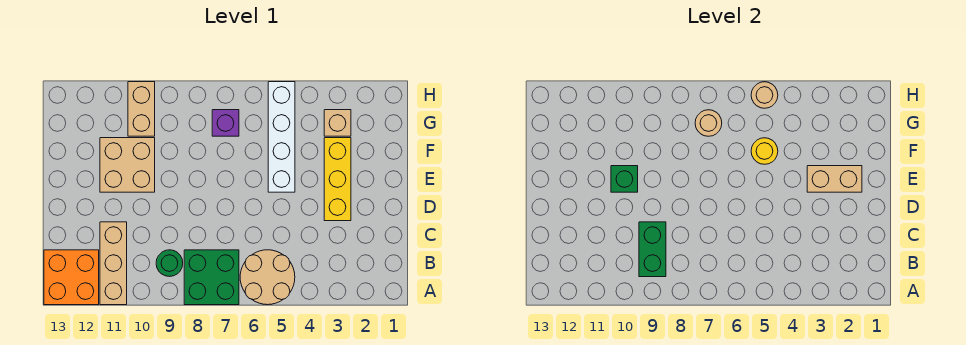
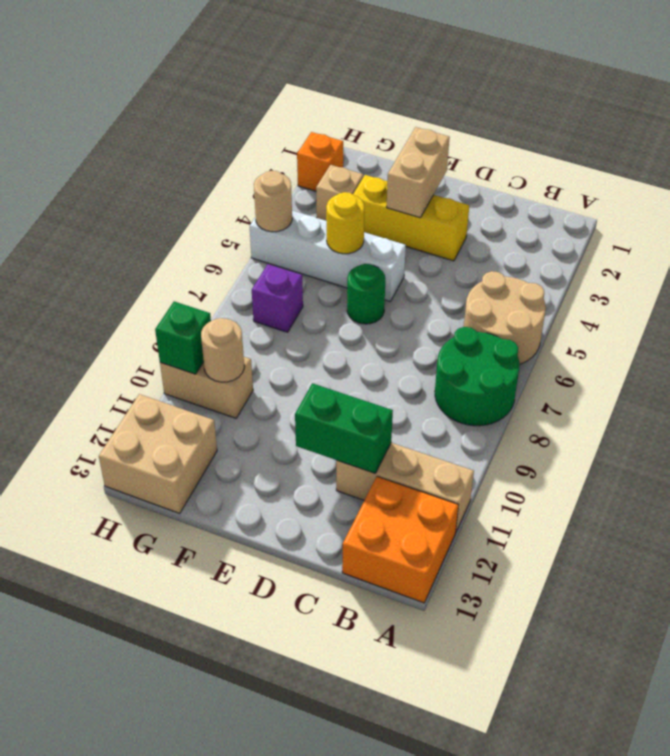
green 2x2 brick [184,250,239,305] -> green 2x2 round brick [435,327,519,426]
green 1x1 round brick [156,250,183,276] -> green 1x1 round brick moved to [347,264,385,324]
green 1x2 brick [639,222,666,277] -> green 1x2 brick moved to [295,383,393,473]
tan 2x2 brick [100,138,155,192] -> tan 2x2 brick moved to [99,394,217,513]
green 1x1 brick [611,166,638,192] -> green 1x1 brick moved to [155,301,211,374]
tan 1x1 round brick [695,110,722,136] -> tan 1x1 round brick moved to [201,318,244,382]
none -> orange 1x1 brick [297,132,343,191]

